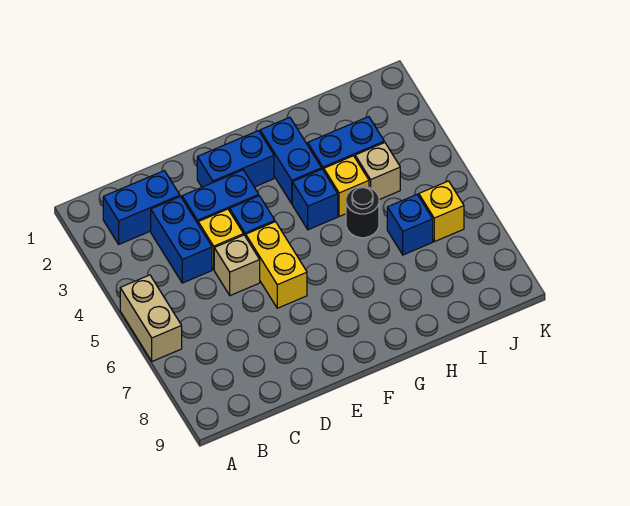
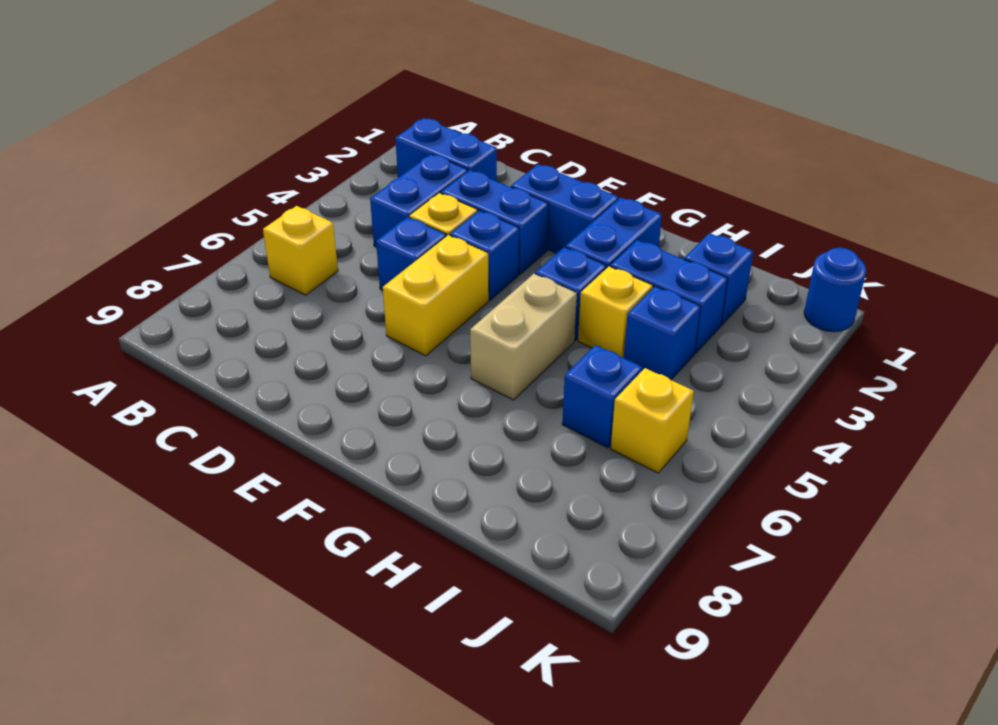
tan 1x2 brick [120,275,182,361] -> tan 1x2 brick moved to [470,274,577,400]
none -> yellow 1x1 brick [263,206,338,295]
tan 1x1 brick [214,235,260,296] -> blue 1x1 brick [376,217,446,290]
black 1x1 round brick [346,187,379,238] -> none
none -> blue 1x1 brick [684,233,754,325]
tan 1x1 brick [355,142,400,200] -> blue 1x1 brick [624,286,701,380]
none -> blue 1x1 round brick [804,248,866,332]

